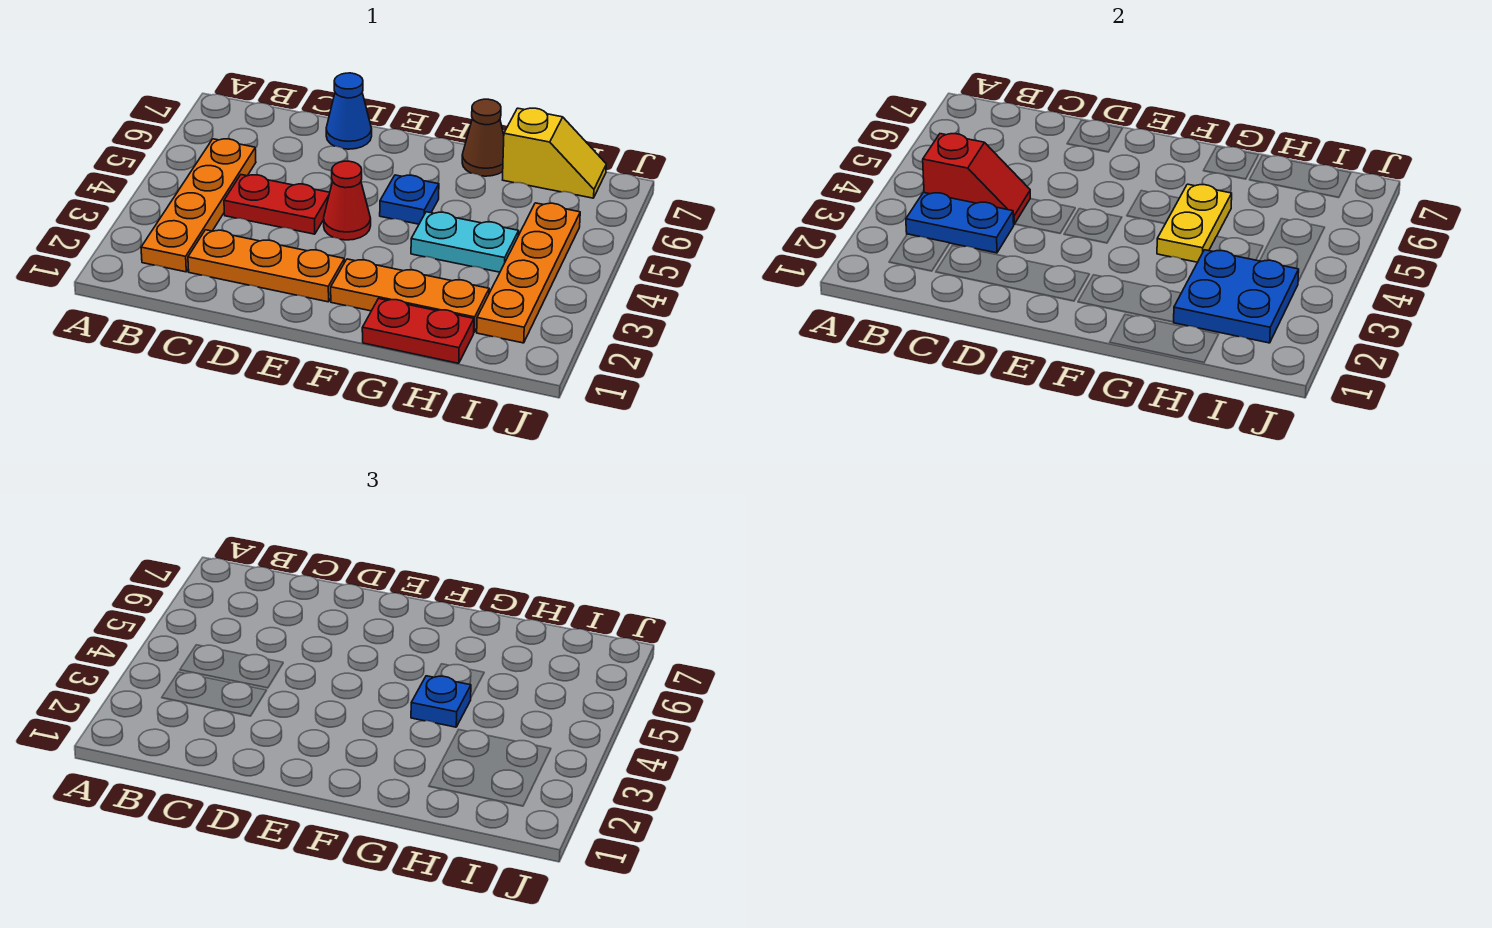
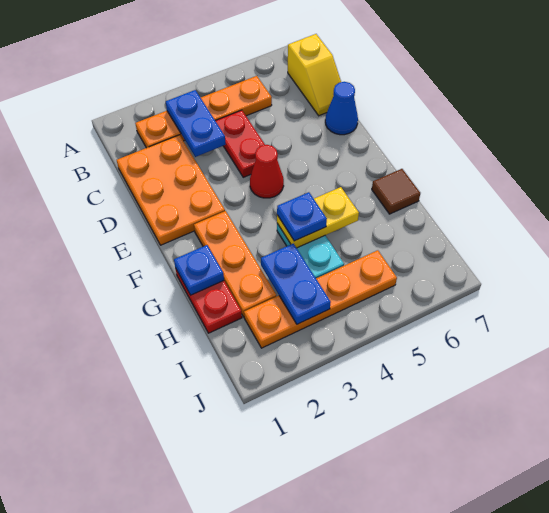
red 1x2 slope [923,134,1030,224] -> none
orange 1x3 plate [188,230,344,302] -> orange 2x3 plate [117,135,225,245]
blue 1x1 plate [380,175,439,224] -> blue 1x1 plate moved to [174,245,224,295]
brown 1x1 cone [462,99,504,176] -> brown 1x1 tile [372,169,420,214]
blue 2x2 plate [1174,250,1299,343] -> blue 1x2 plate [261,244,331,324]
yellow 1x2 slope [503,108,606,198] -> yellow 1x2 slope moved to [288,34,341,116]

